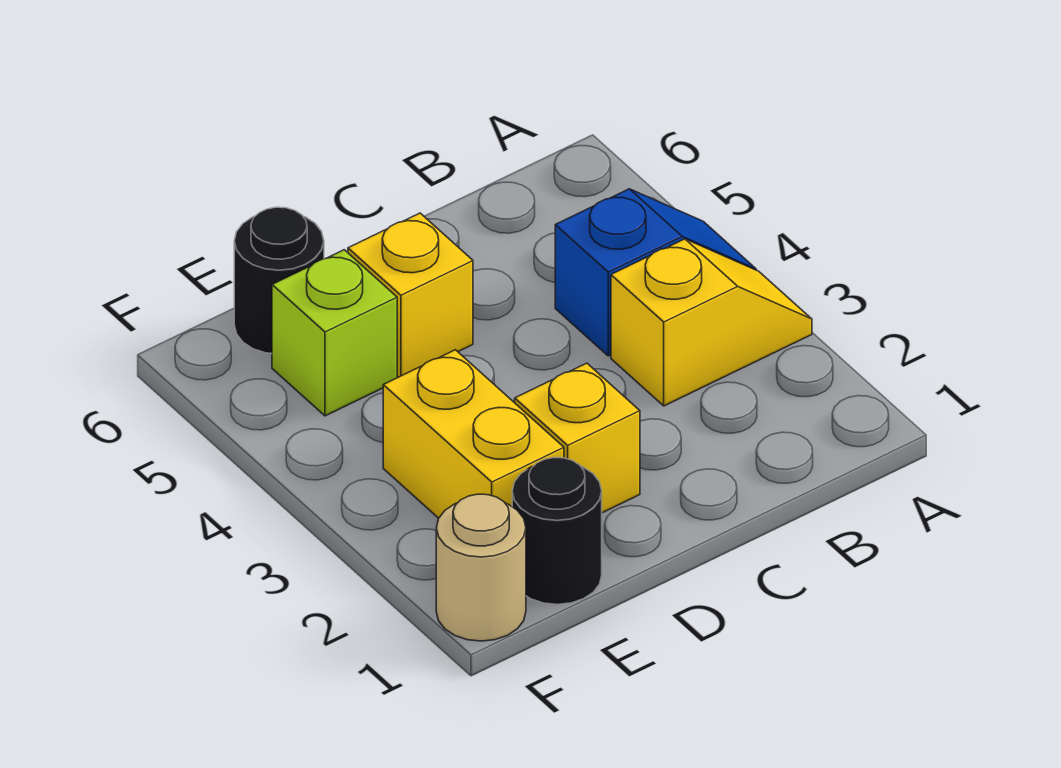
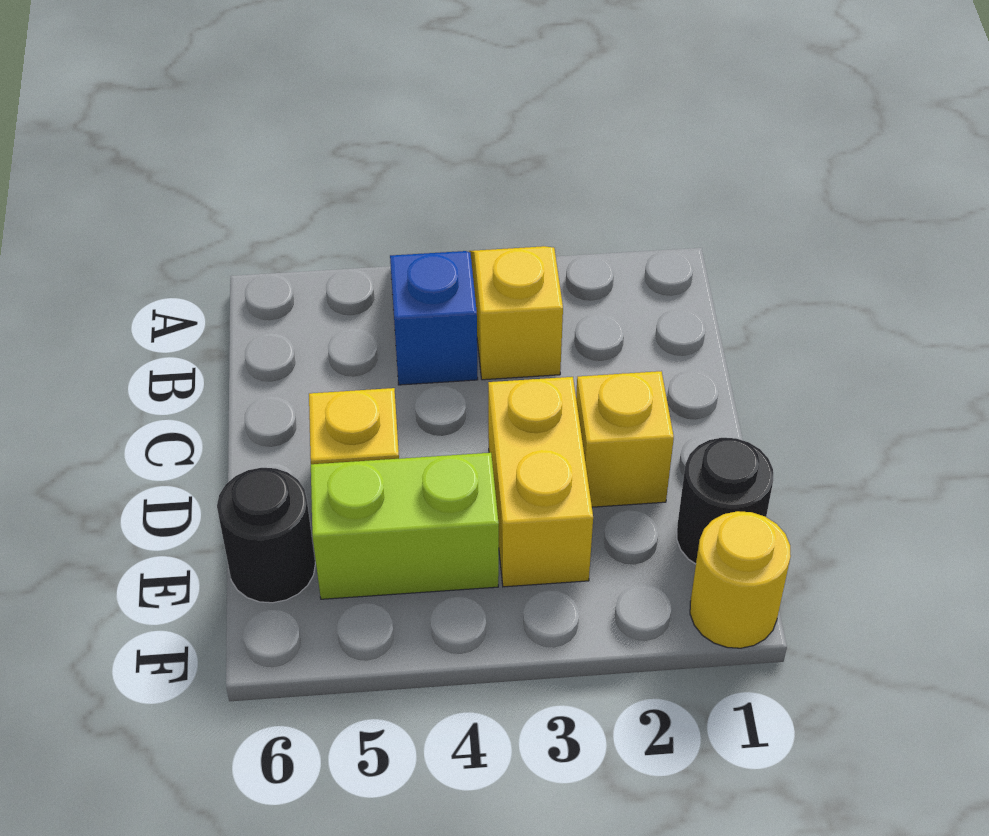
yellow 1x2 brick [383,350,564,518] -> yellow 1x2 brick turned to [488,377,593,587]
lime 1x1 brick [272,250,397,416] -> lime 1x2 brick [311,453,499,599]
tan 1x1 round brick [436,494,526,641] -> yellow 1x1 round brick [690,511,791,648]

